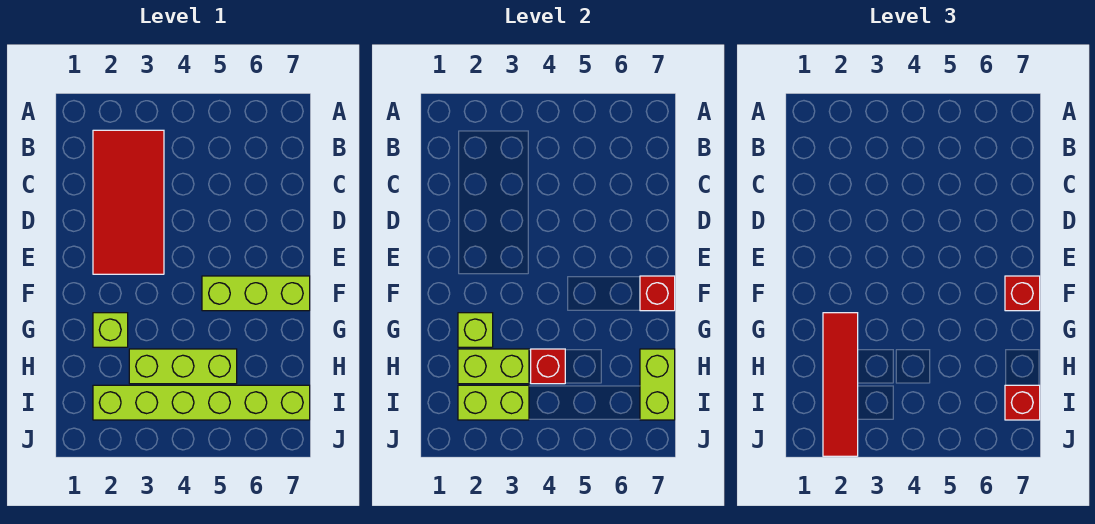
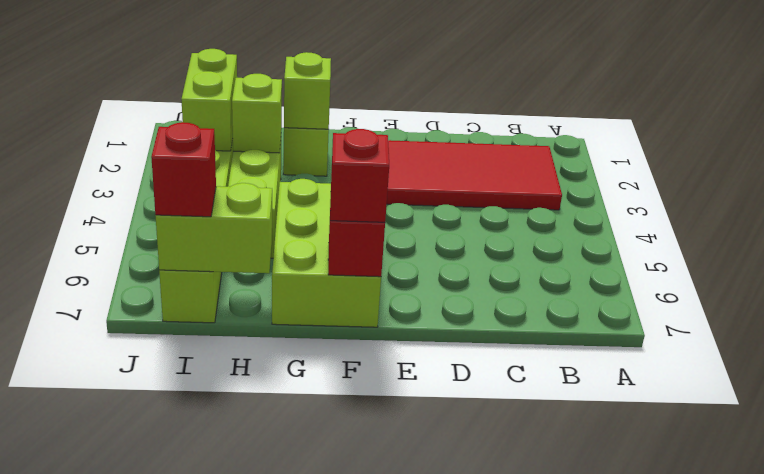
lime 1x3 brick [202,276,310,311] -> lime 2x3 brick [272,179,381,327]
red 1x4 tile [823,313,858,456] -> none
lime 1x2 brick [458,349,529,384] -> lime 1x1 brick [232,74,282,153]
red 1x1 brick [531,349,565,384] -> none

